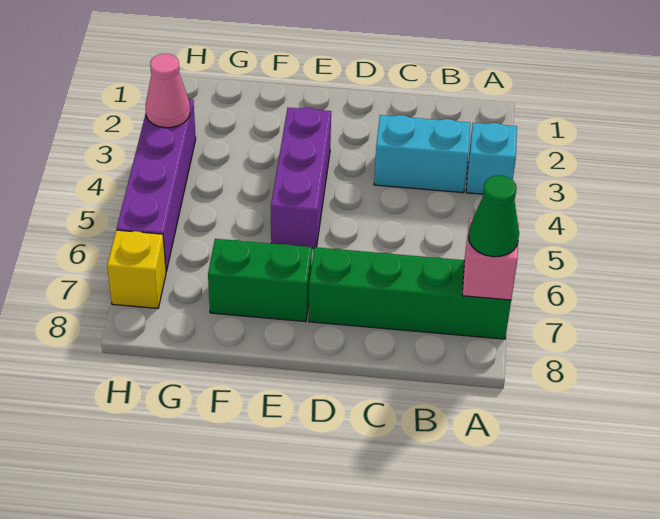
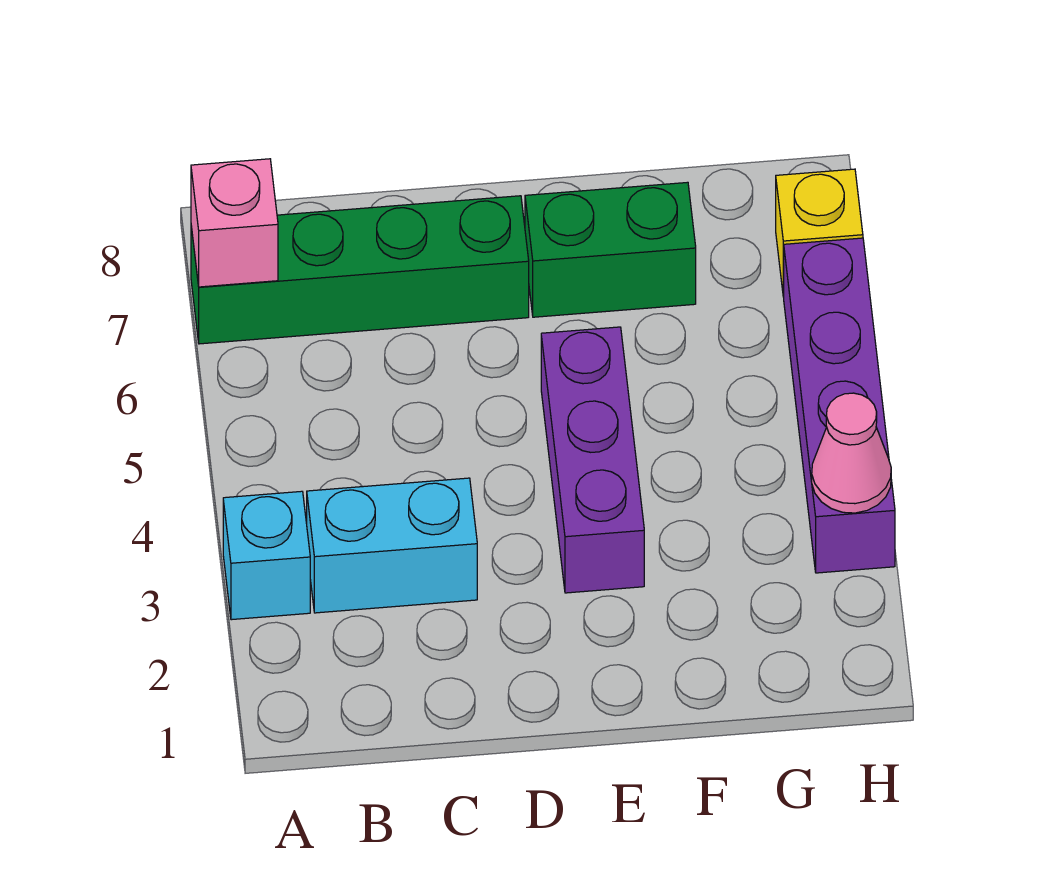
green 1x1 cone [468,175,519,257] -> none

